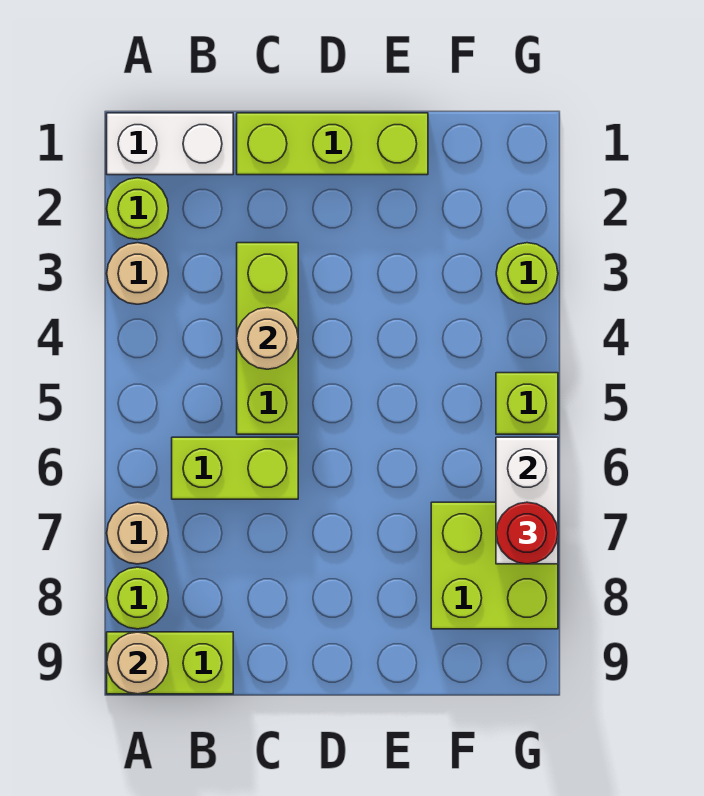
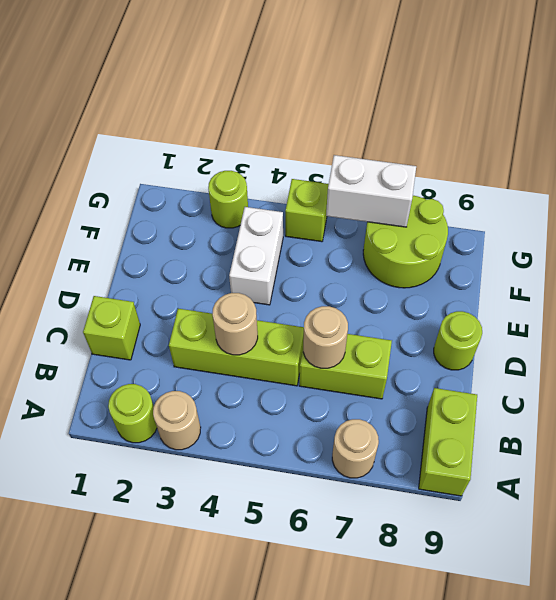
white 1x2 brick [107,113,233,175] -> white 1x2 brick moved to [229,207,283,305]
lime 1x1 round brick [107,567,168,629] -> lime 1x1 round brick moved to [434,311,482,370]
tan 1x1 round brick [107,632,168,694] -> tan 1x1 round brick moved to [303,306,348,368]
lime 1x2 brick [172,437,298,499] -> lime 1x2 brick turned to [299,334,392,399]
lime 1x3 brick [237,113,428,175] -> lime 1x1 brick [83,296,140,360]
lime 2x2 brick [431,502,558,629] -> lime 2x2 round brick [363,196,448,288]
red 1x1 round brick [496,502,558,564] -> none

